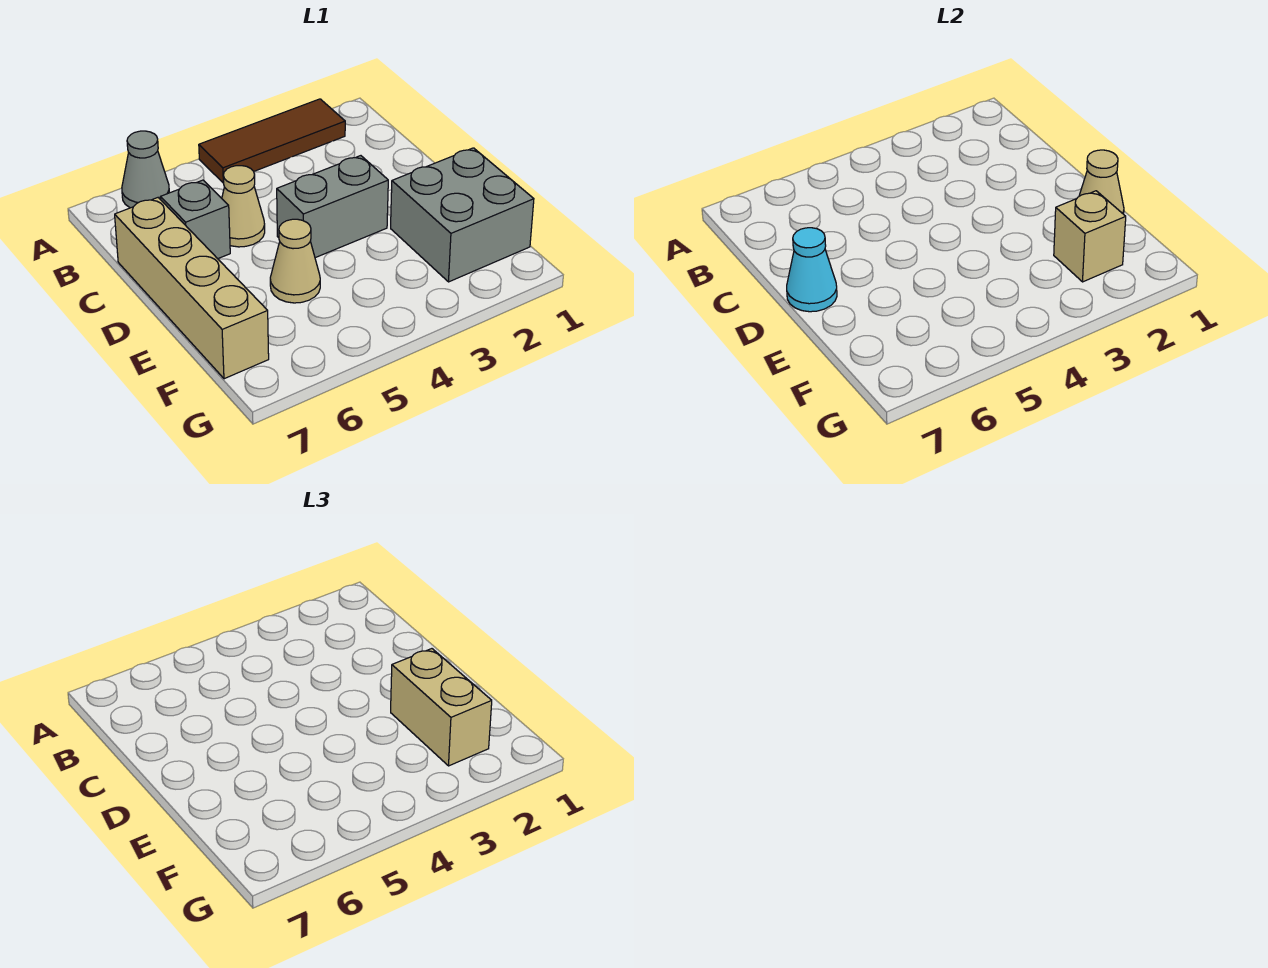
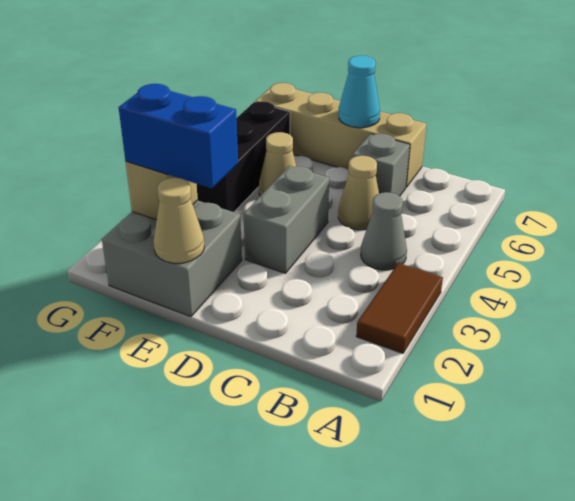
brown 1x3 tile [199,99,345,183] -> brown 1x2 tile [356,263,443,353]
grey 1x1 cone [122,131,169,208] -> grey 1x1 cone moved to [361,192,407,270]
tan 1x2 brick [391,649,492,766] -> blue 1x2 brick [119,84,238,188]
none -> black 1x3 brick [197,101,290,212]

